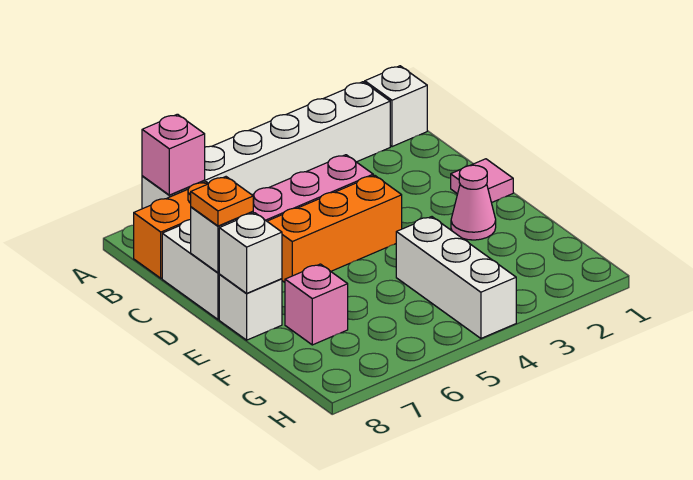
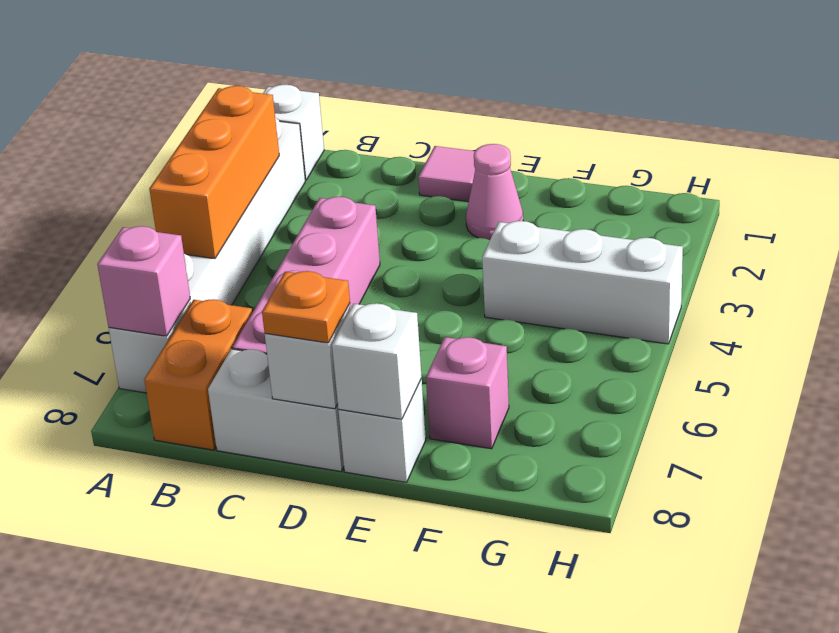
orange 1x3 brick [267,175,402,282] -> orange 1x3 brick moved to [149,86,279,259]

